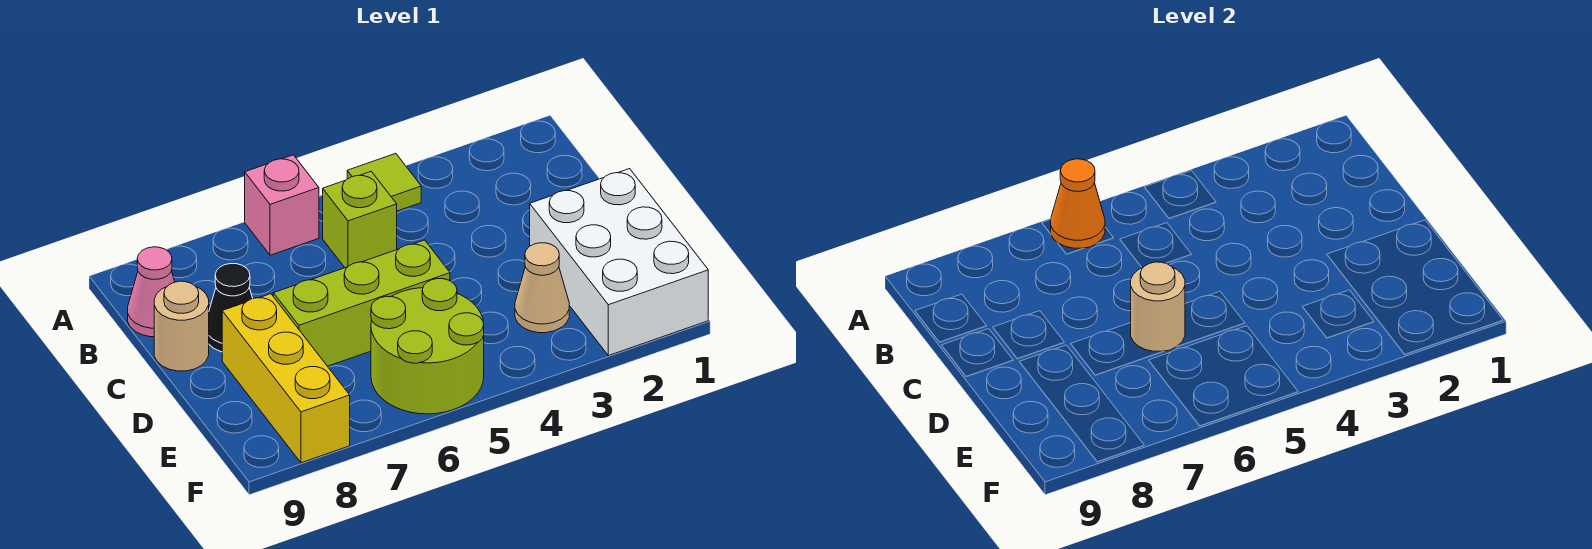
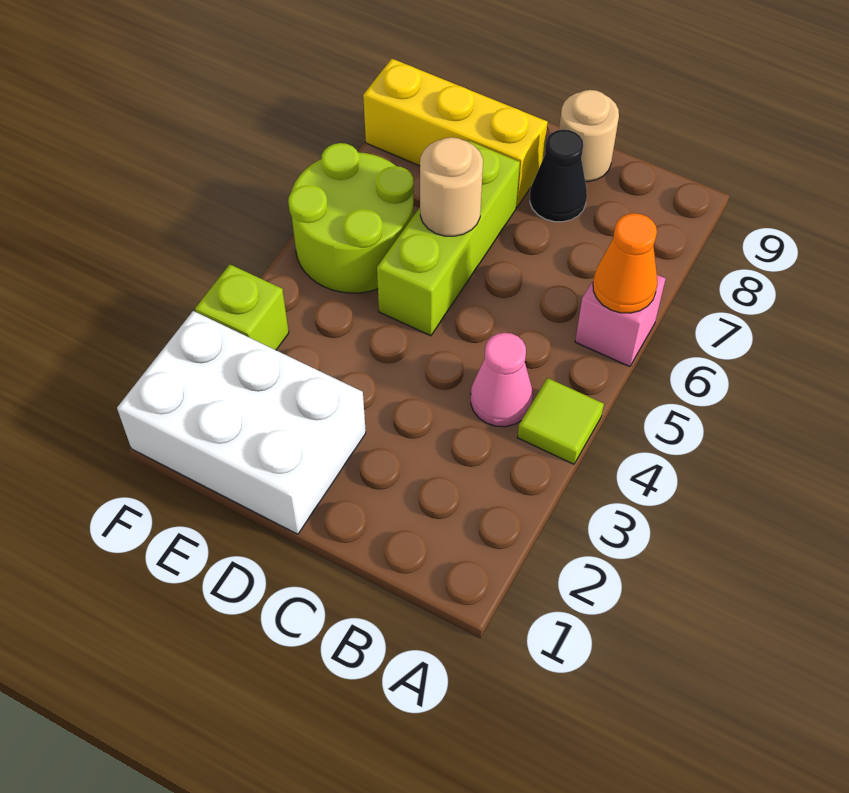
lime 1x1 brick [323,172,397,268] -> lime 1x1 brick moved to [195,265,289,350]
pink 1x1 cone [128,247,175,337] -> pink 1x1 cone moved to [471,333,533,427]
tan 1x1 cone [515,243,569,333] -> none

